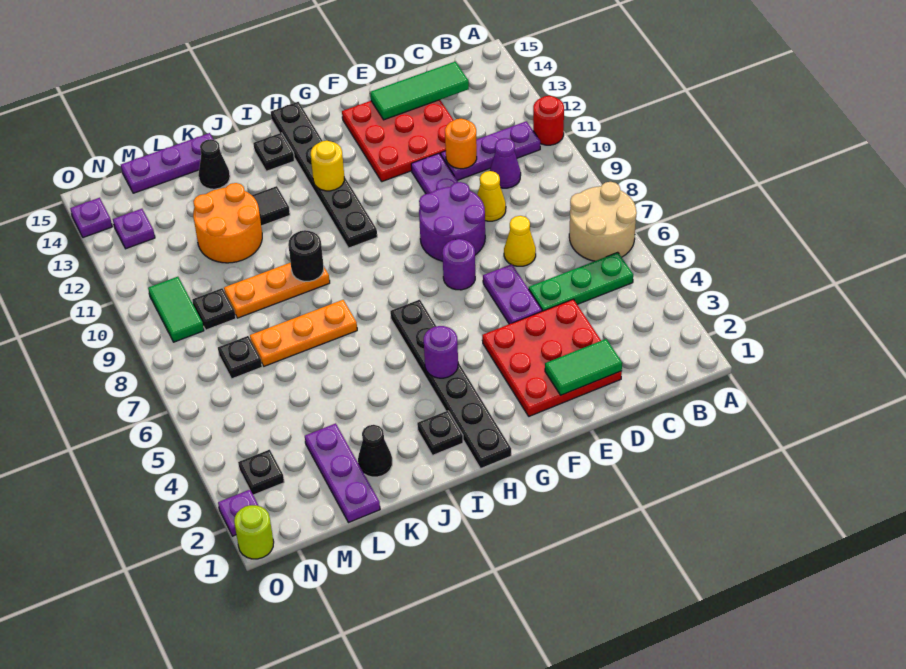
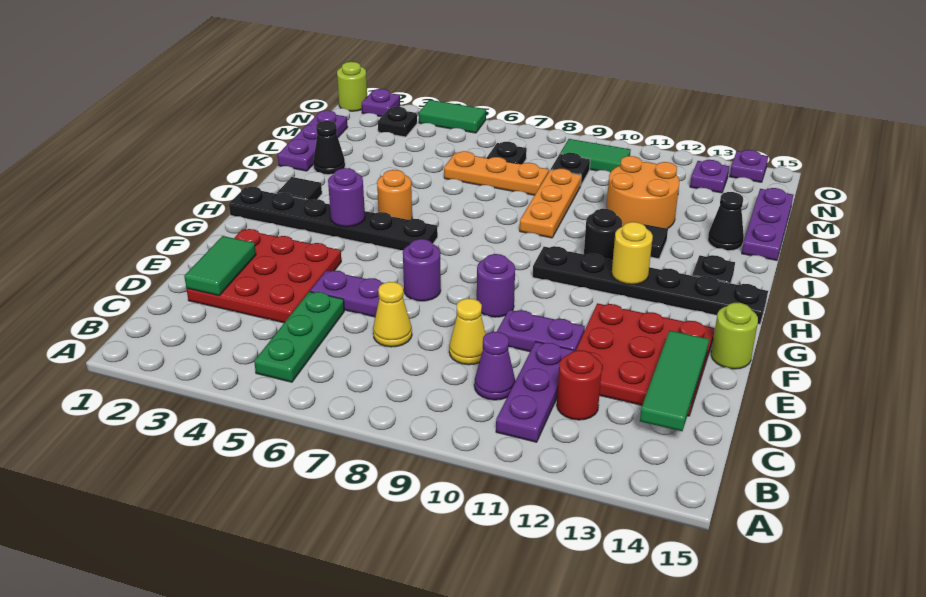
tan 2x2 round brick [569,182,637,261] -> none
red 1x1 round brick [533,96,564,145] -> red 1x1 round brick moved to [557,350,602,420]
orange 1x1 round brick [445,119,477,169] -> orange 1x1 round brick moved to [377,170,412,220]
purple 2x2 round brick [419,182,485,261] -> purple 1x1 round brick [477,254,515,317]
none -> lime 1x1 round brick [711,303,758,369]
black 1x1 plate [417,411,463,455] -> black 1x1 tile [277,177,322,200]
orange 1x3 plate [250,300,357,366] -> orange 1x3 plate turned to [444,151,549,195]
black 1x1 round brick [288,230,324,281] -> black 1x1 round brick moved to [584,209,622,260]
purple 1x3 plate [305,423,380,523] -> purple 1x3 plate turned to [278,111,348,171]
none -> green 1x2 tile [419,100,486,133]

